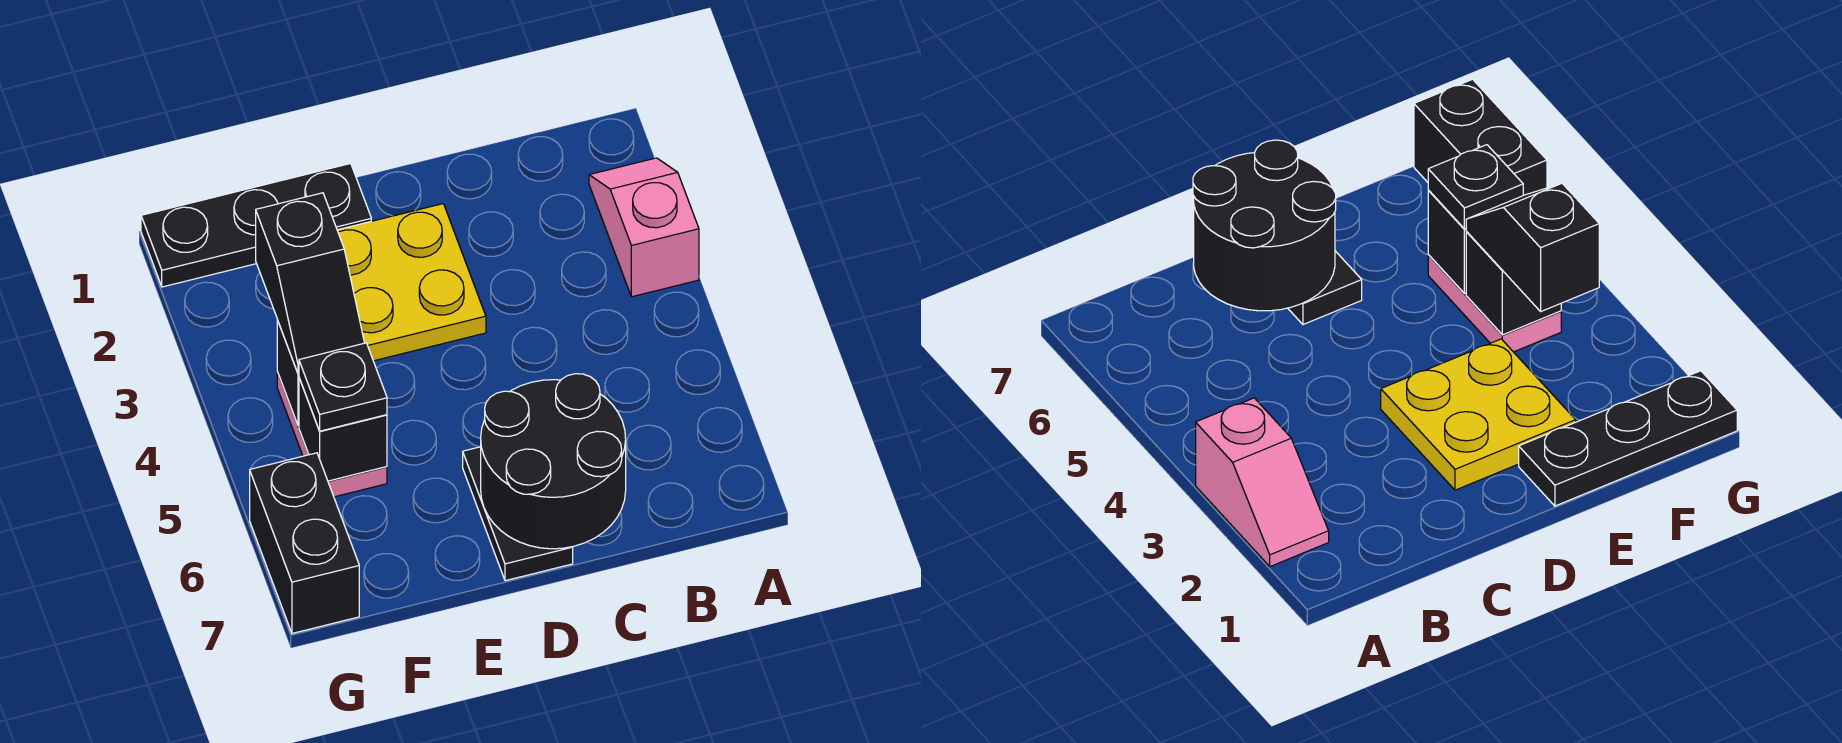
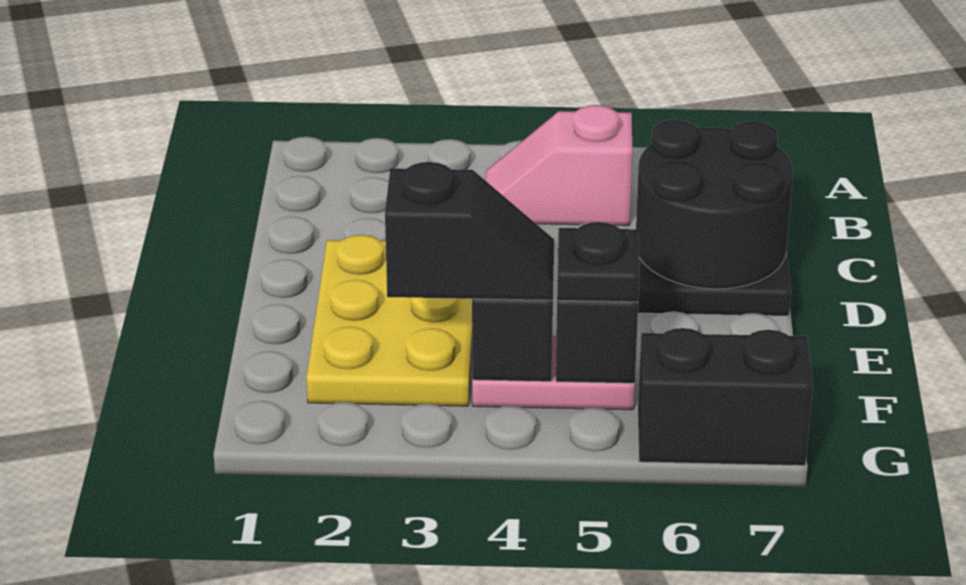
pink 1x2 slope [589,158,699,297] -> pink 1x2 slope moved to [485,105,633,226]
yellow 2x2 plate [337,204,486,361] -> yellow 2x3 plate [306,235,472,406]
black 1x3 plate [141,163,371,287] -> none

